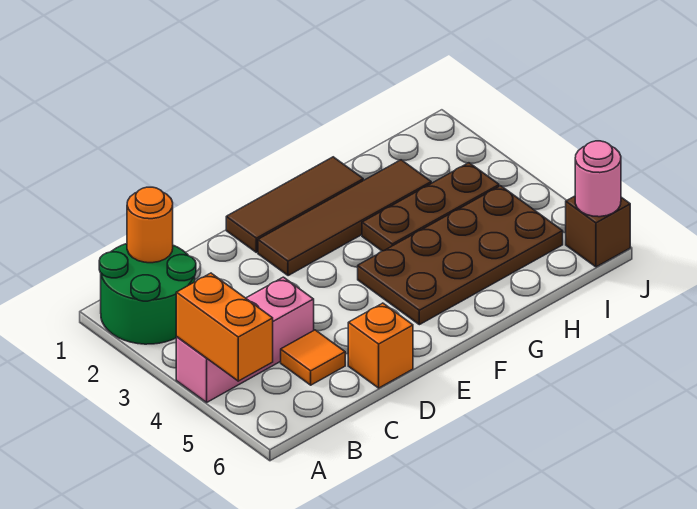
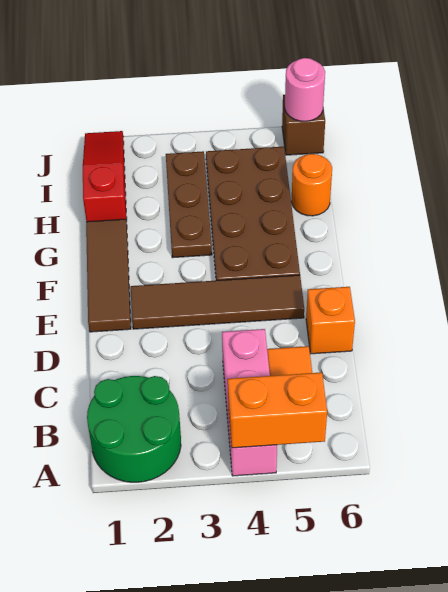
orange 1x1 round brick [127,187,173,263] -> orange 1x1 round brick moved to [291,154,332,216]
brown 1x4 tile [258,160,431,276] -> brown 1x4 tile turned to [131,275,304,329]
none -> red 1x3 slope [83,131,127,223]

